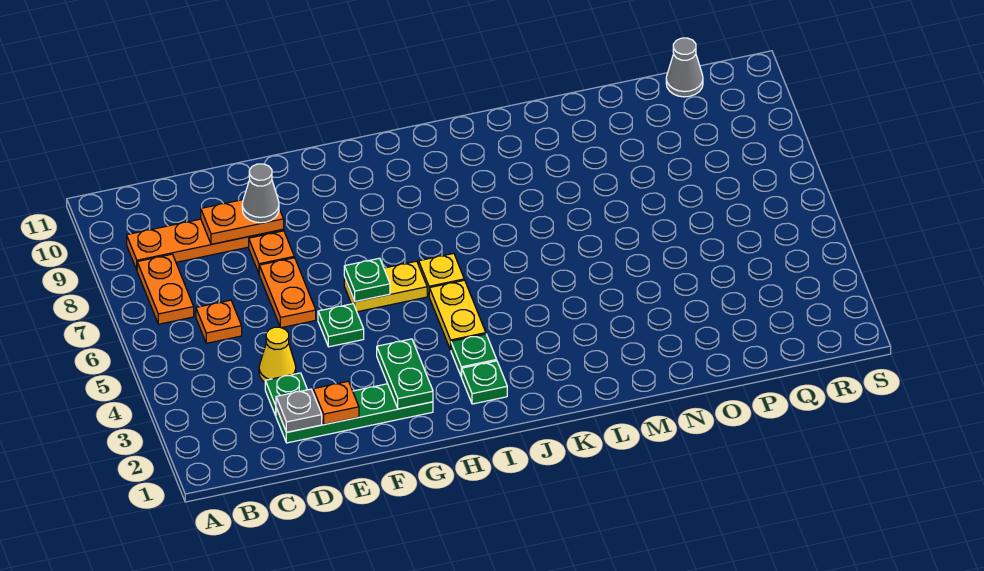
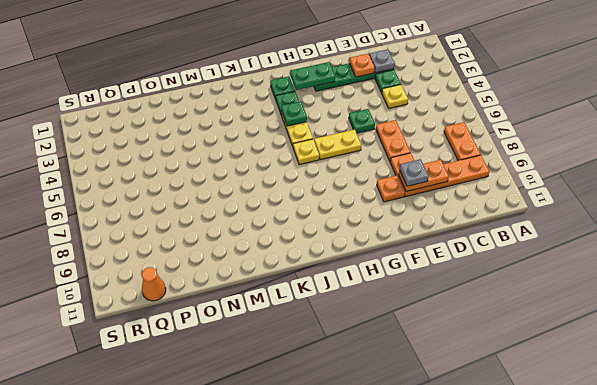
orange 1x1 plate [196,300,242,343] -> orange 1x1 plate moved to [377,175,405,202]
yellow 1x1 cone [259,327,296,382] -> yellow 1x1 plate [382,85,408,108]
grey 1x1 cone [242,164,279,223] -> grey 1x1 plate [400,159,428,186]
green 1x2 plate [377,339,433,409] -> green 1x2 plate turned to [290,62,335,90]
green 1x1 plate [344,258,390,302] -> green 1x1 plate moved to [281,101,307,126]
grey 1x1 cone [666,38,703,97] -> orange 1x1 cone [142,267,166,301]

